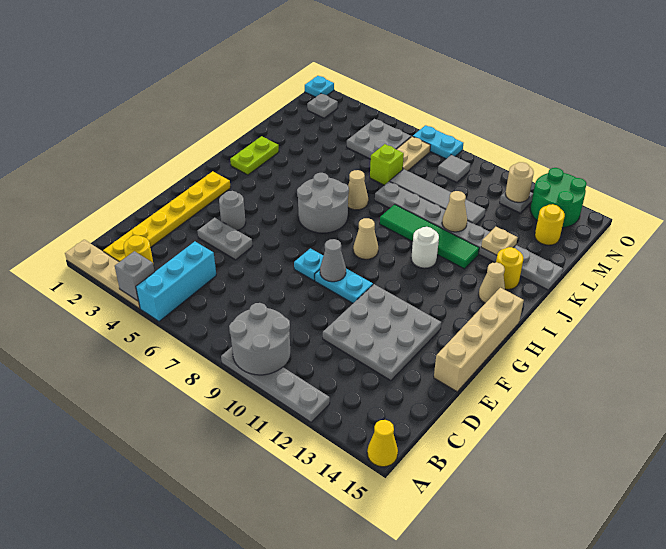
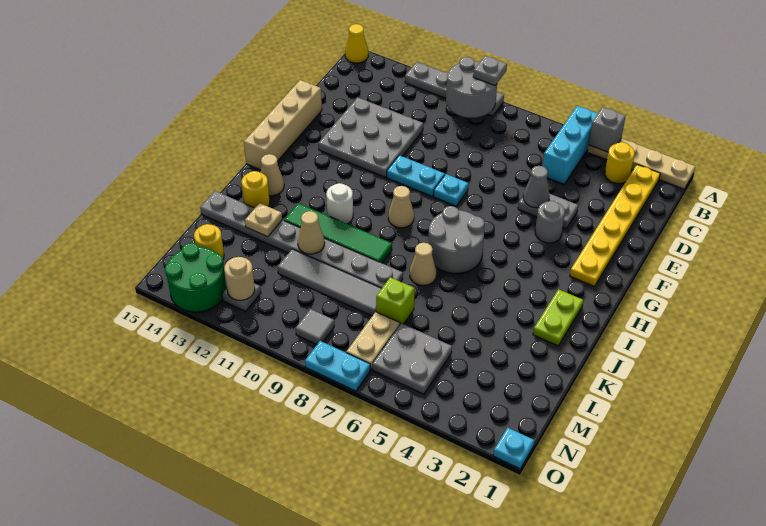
grey 1x1 cone [320,239,346,282] -> grey 1x1 cone moved to [523,166,550,208]
grey 1x1 plate [307,94,338,118] -> grey 1x1 plate moved to [473,56,507,85]

